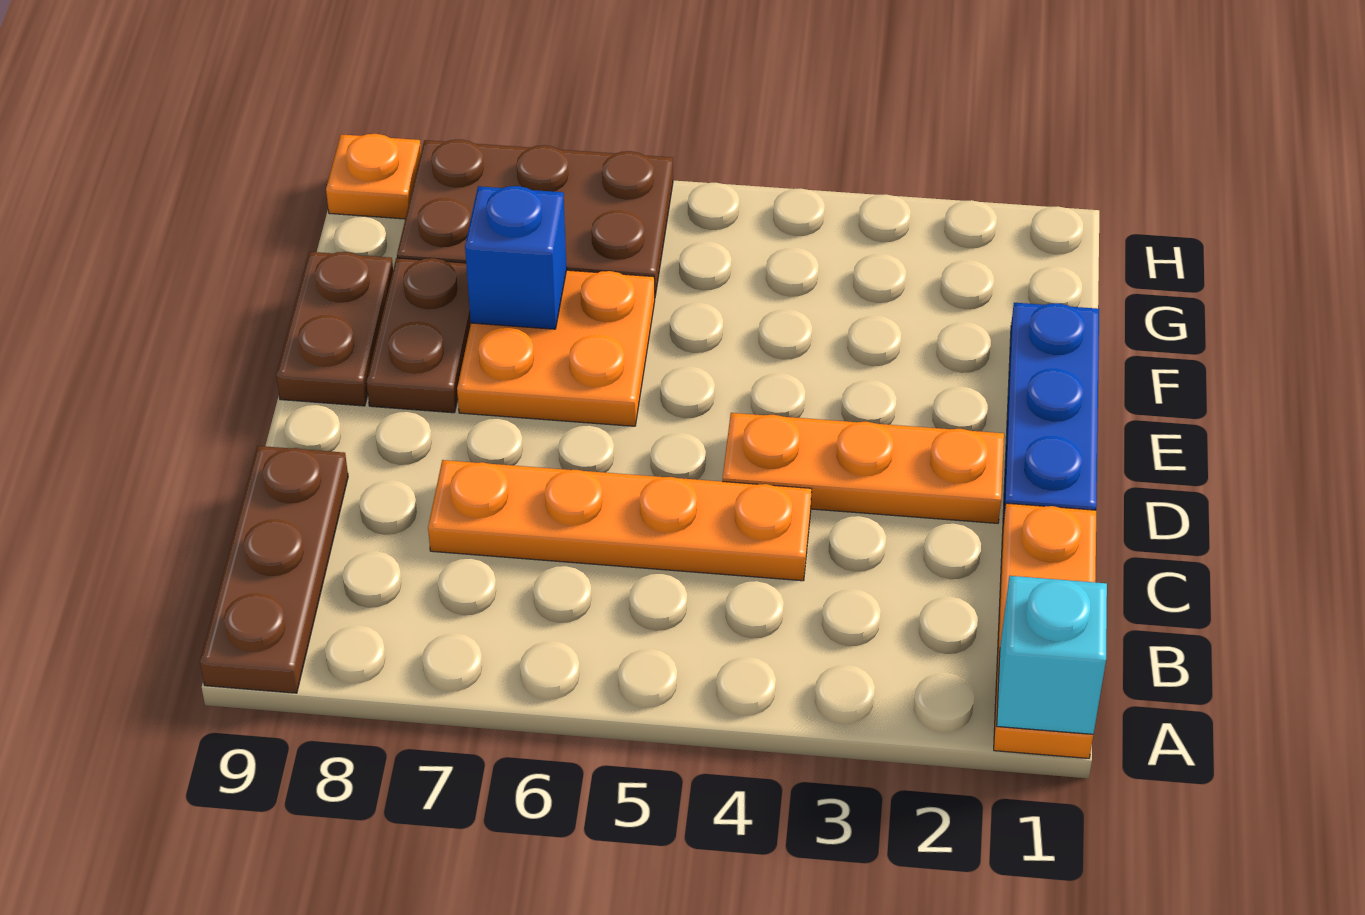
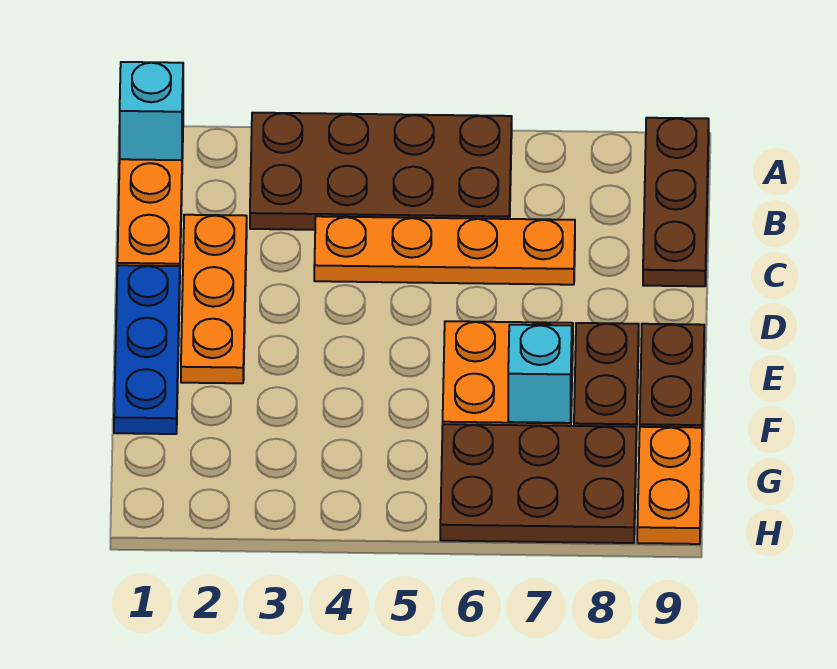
none -> brown 2x4 plate [250,113,512,230]
orange 1x3 plate [722,413,1004,523] -> orange 1x3 plate turned to [181,215,247,383]
blue 1x1 brick [465,186,567,329] -> cyan 1x1 brick [508,325,572,423]
orange 1x1 plate [326,134,421,219] -> orange 1x2 plate [637,427,702,544]

